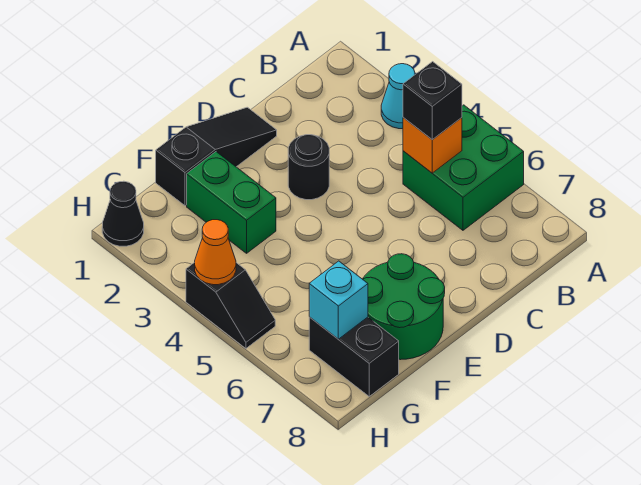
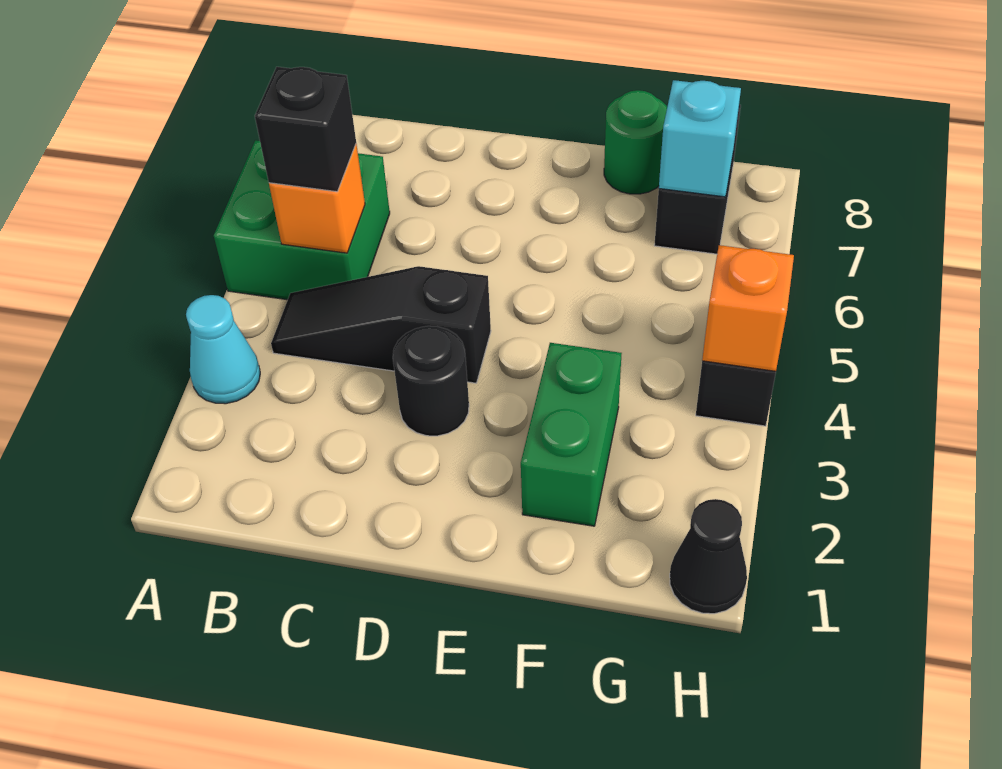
black 1x3 slope [156,107,277,206] -> black 1x3 slope moved to [271,266,491,383]
green 2x2 round brick [363,254,445,360] -> green 1x1 round brick [604,90,667,194]
orange 1x1 cone [195,220,236,285] -> orange 1x1 brick [702,245,794,371]

